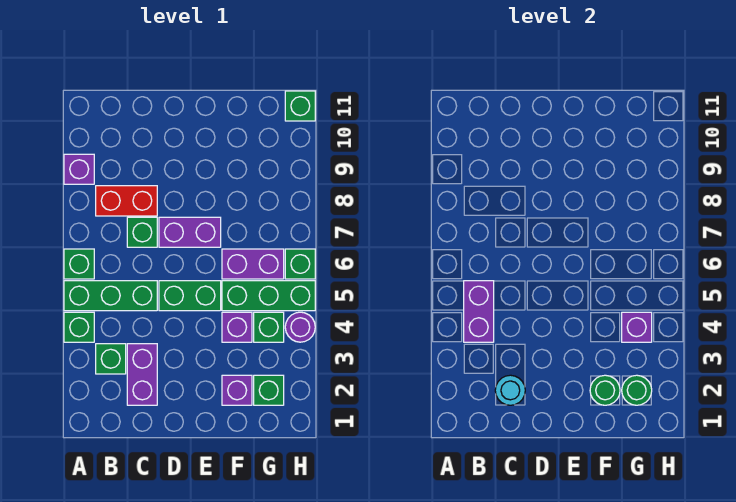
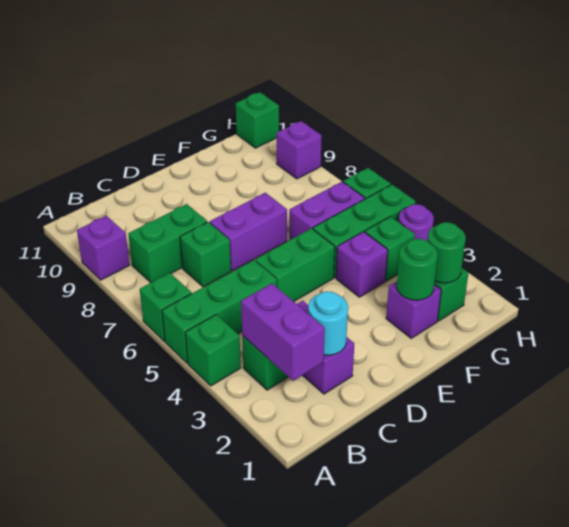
purple 1x2 brick [464,281,494,342] -> purple 1x2 brick moved to [241,284,325,381]
red 1x2 brick [96,186,157,216] -> green 1x2 brick [128,204,207,283]
purple 1x1 brick [622,312,652,342] -> purple 1x1 brick moved to [277,121,322,179]

